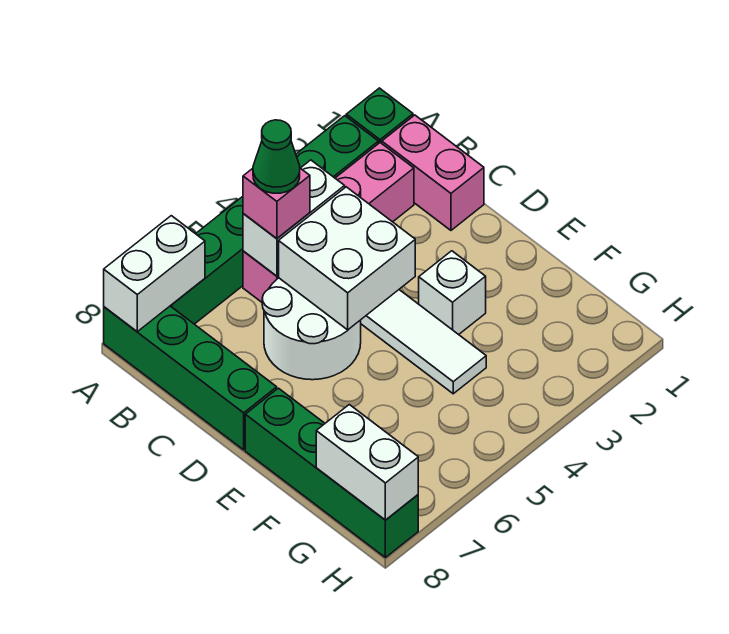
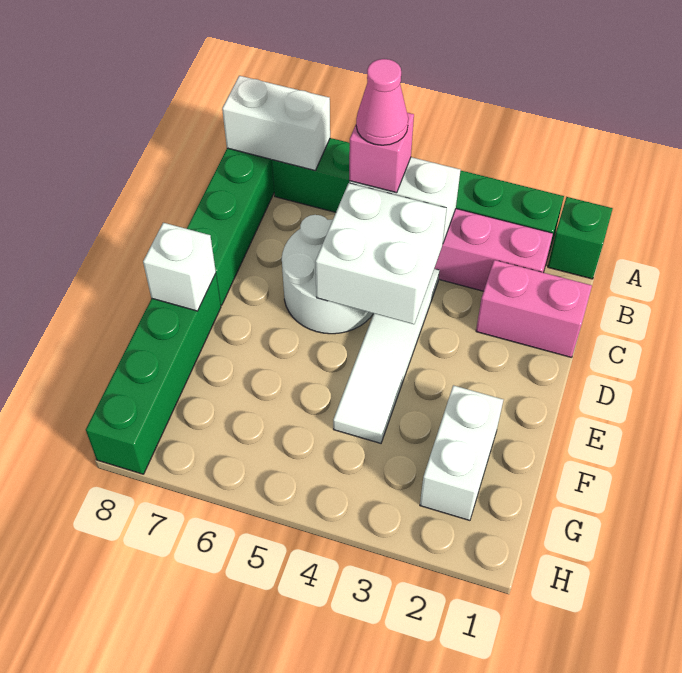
pink 1x2 brick [382,115,484,230] -> pink 1x2 brick turned to [476,260,592,357]
green 1x1 cone [253,120,300,193] -> pink 1x1 cone [356,59,408,145]
white 1x1 brick [419,251,486,335] -> white 1x1 brick moved to [143,223,216,311]
white 1x2 brick [316,405,418,520] -> white 1x2 brick moved to [420,385,503,520]

